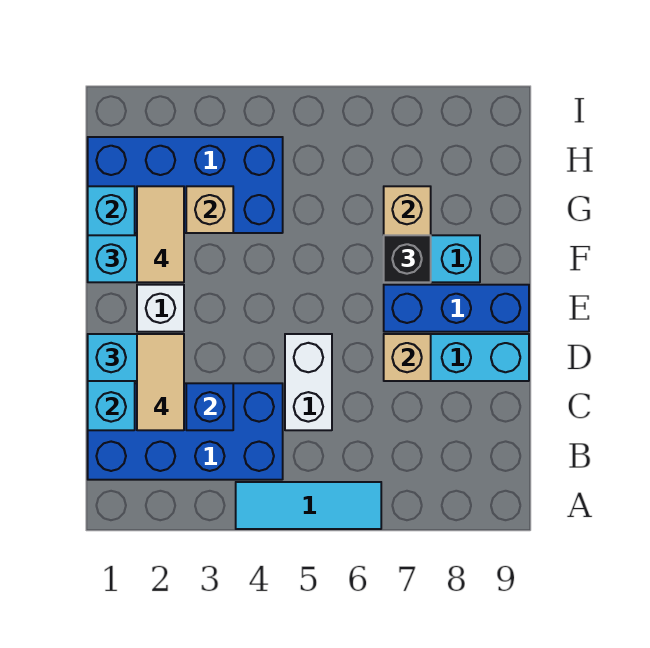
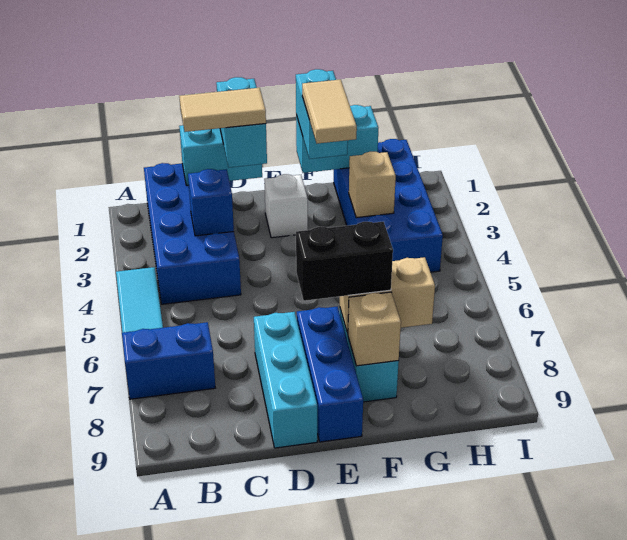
none -> blue 1x2 brick [122,322,215,399]
white 1x2 brick [285,334,332,430] -> none
tan 1x1 brick [384,334,431,381] -> tan 1x1 brick moved to [348,292,401,366]
tan 1x2 tile [137,186,184,282] -> tan 1x2 tile turned to [302,80,357,143]
black 1x1 brick [384,235,431,282] -> black 1x2 brick [296,222,393,301]

